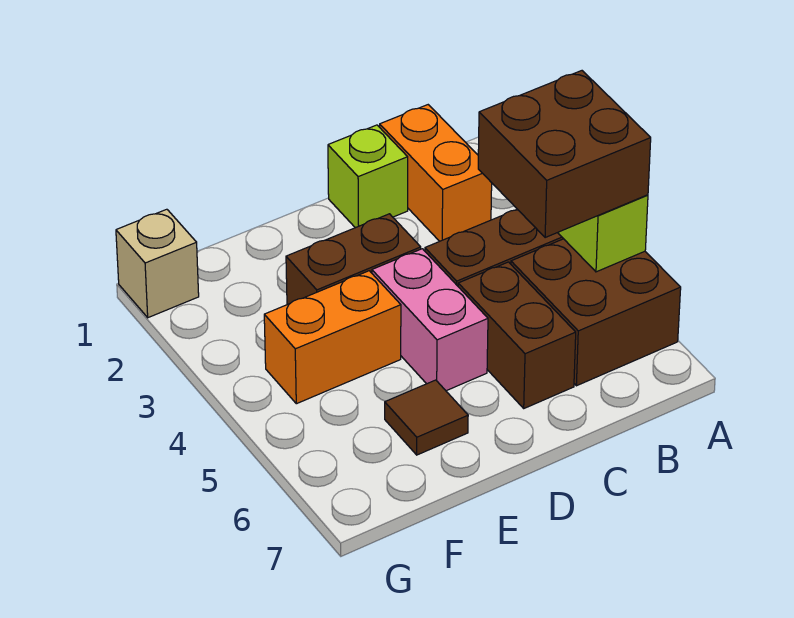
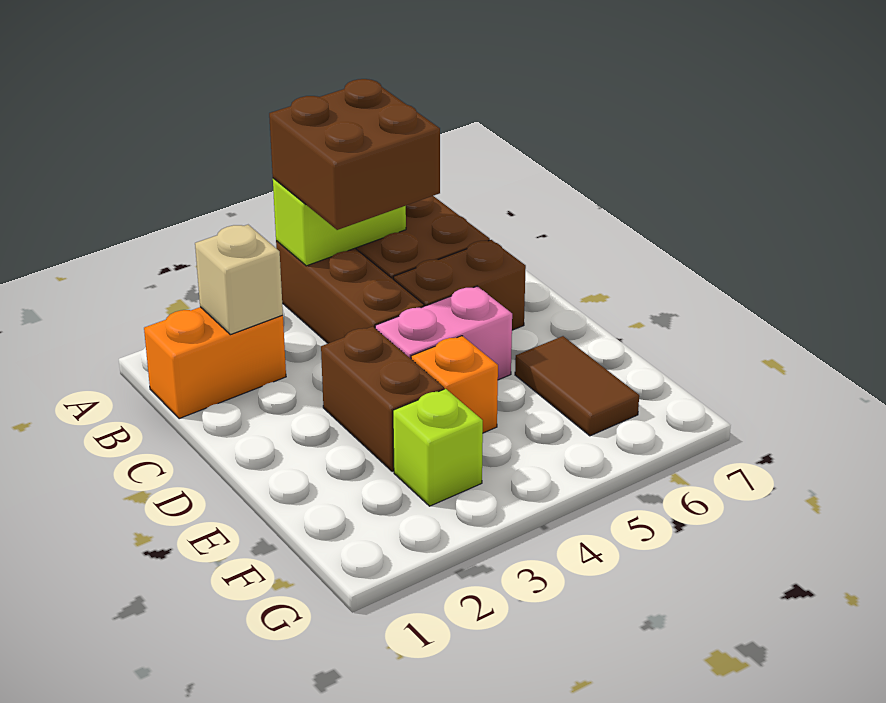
lime 1x1 brick [328,125,408,228] -> lime 1x1 brick moved to [393,389,483,506]
orange 1x2 brick [264,271,401,404] -> orange 1x1 brick [411,336,498,433]
brown 1x1 tile [385,380,468,455] -> brown 1x2 tile [515,336,639,436]
tan 1x1 brick [116,209,199,318] -> tan 1x1 brick moved to [195,225,283,335]

